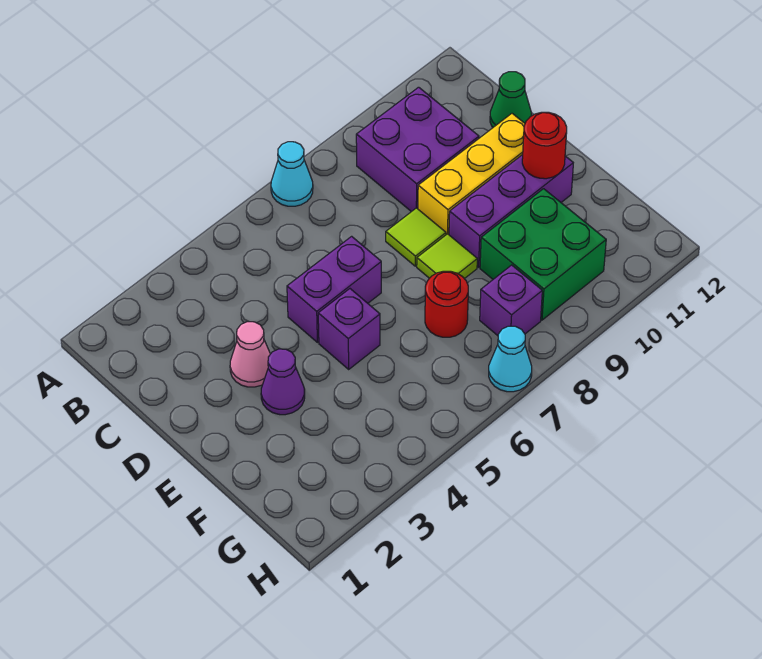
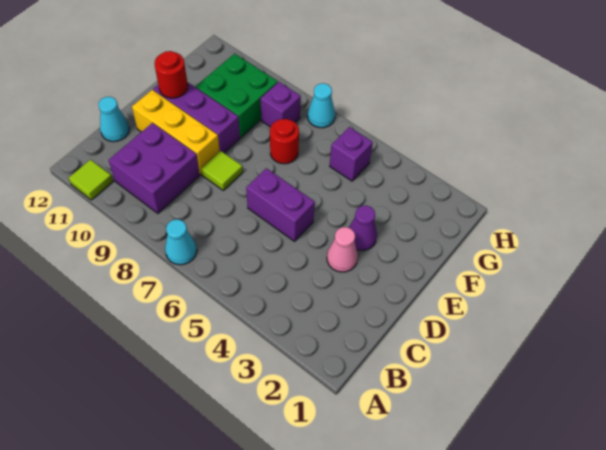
green 1x1 cone [490,72,531,127] -> cyan 1x1 cone [99,97,129,142]
purple 1x1 brick [318,289,380,369] -> purple 1x1 brick moved to [330,127,373,181]
lime 1x1 tile [417,234,477,279] -> lime 1x1 tile moved to [69,160,113,200]

